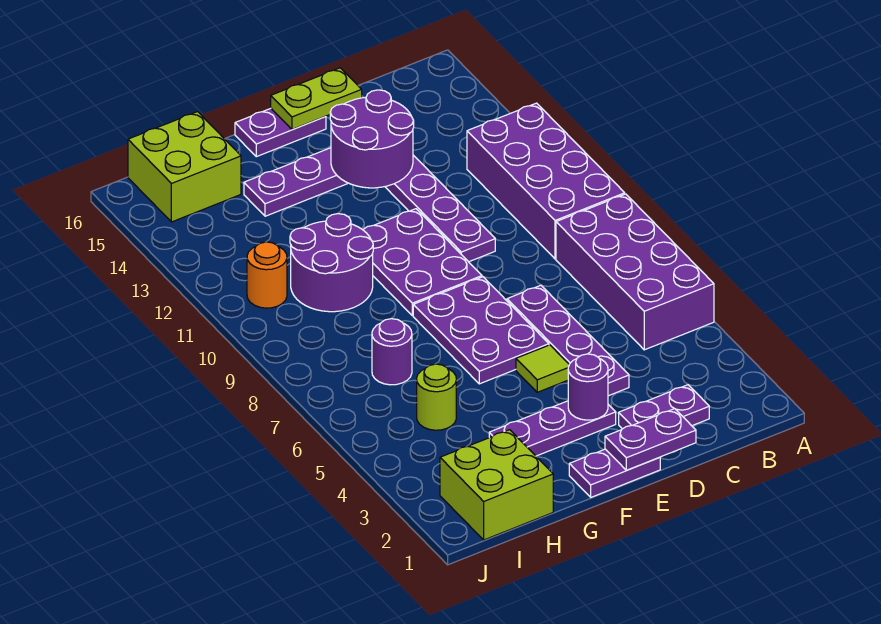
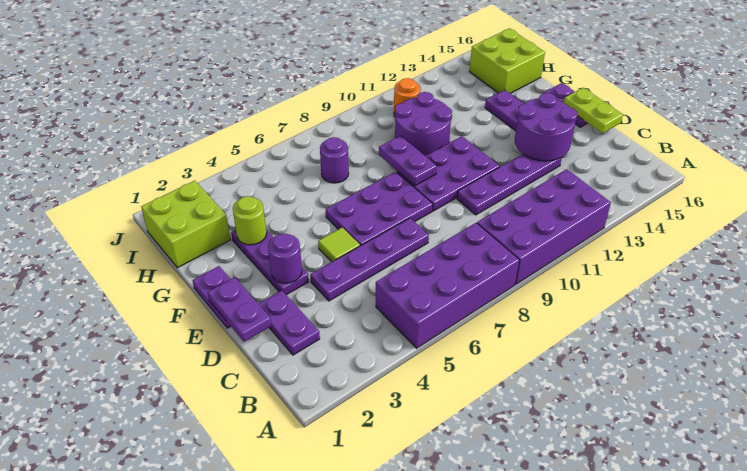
none -> purple 1x2 plate [379,136,437,186]
lime 1x1 round brick [417,364,456,430] -> lime 1x1 round brick moved to [233,196,267,245]

